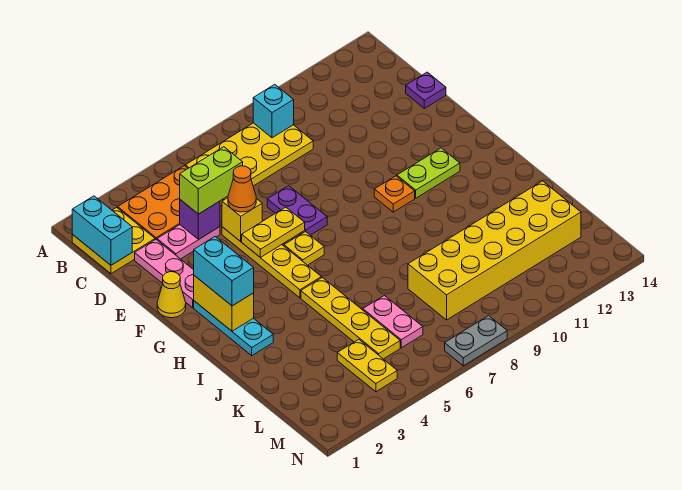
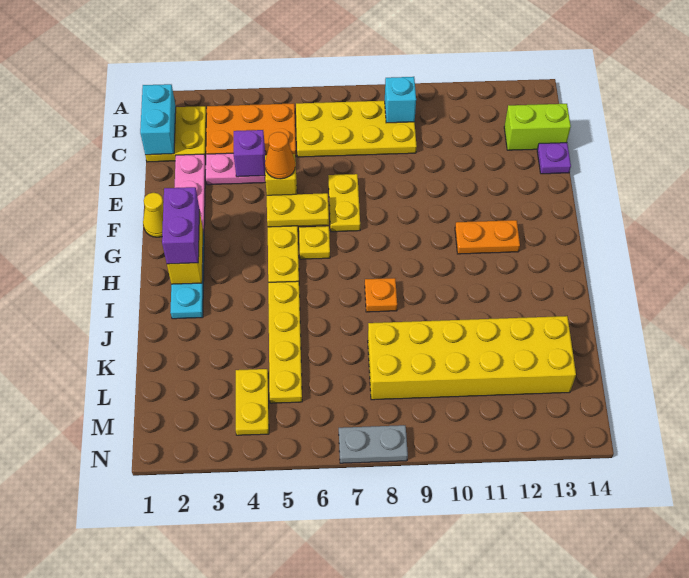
lime 1x2 brick [180,147,243,214] -> lime 1x2 brick moved to [504,104,571,150]
purple 1x2 plate [267,186,327,235] -> yellow 1x2 plate [328,174,360,232]
cyan 1x2 brick [194,237,254,306] -> purple 1x2 brick [162,187,199,264]
orange 1x1 plate [374,176,415,212] -> orange 1x1 plate moved to [365,278,397,312]
lime 1x2 plate [397,148,460,198] -> orange 1x2 plate [455,220,520,254]
pink 1x2 plate [363,296,423,348] -> none

